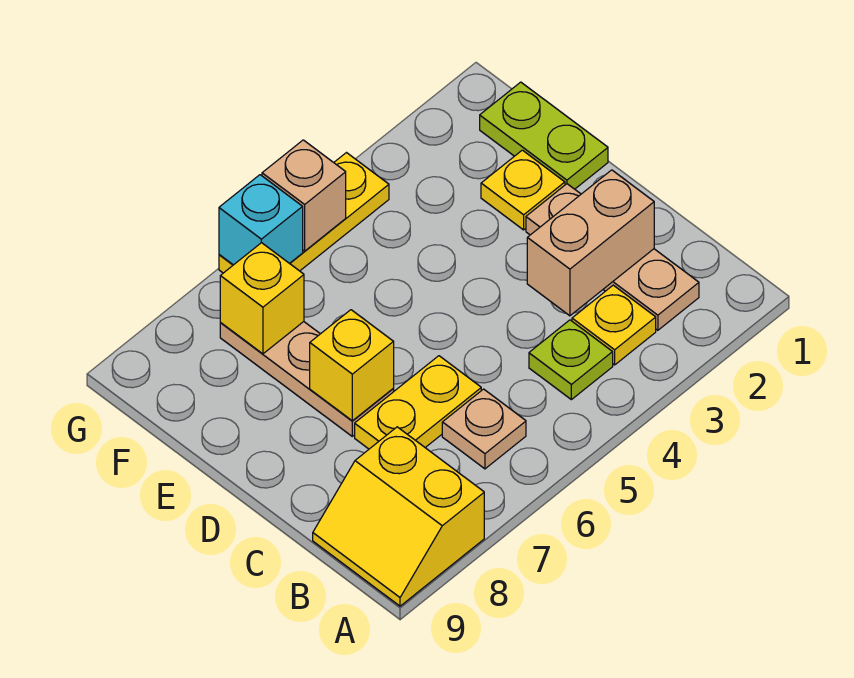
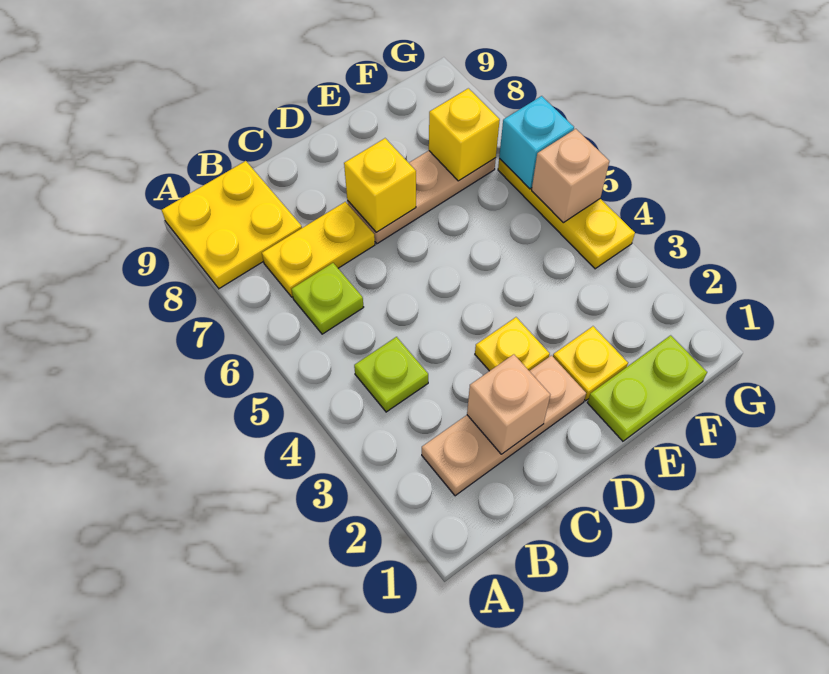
yellow 2x2 slope [313,427,484,606] -> yellow 2x2 plate [162,161,302,289]
yellow 1x1 plate [572,285,656,365] -> yellow 1x1 plate moved to [475,317,550,371]
tan 1x1 plate [442,389,526,469] -> lime 1x1 plate [292,263,364,334]
tan 1x2 brick [527,170,654,316] -> tan 1x1 brick [467,354,550,454]
yellow 1x2 plate [355,356,481,449] -> yellow 1x2 plate turned to [262,202,375,297]

